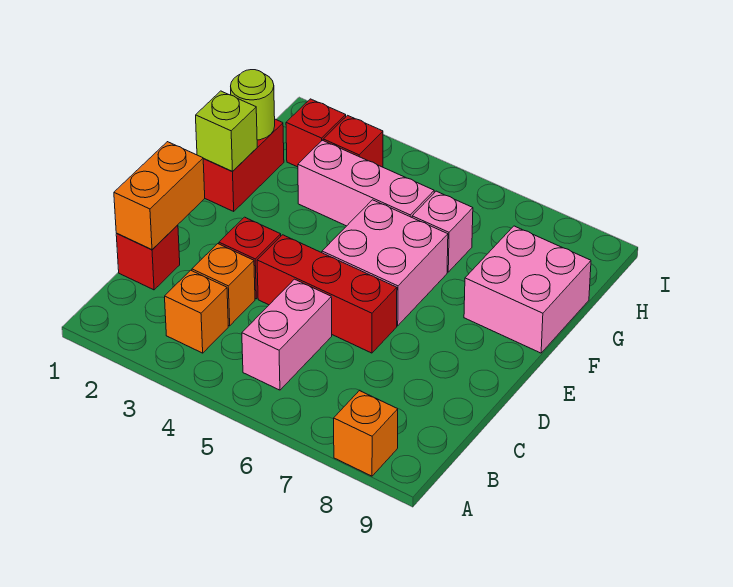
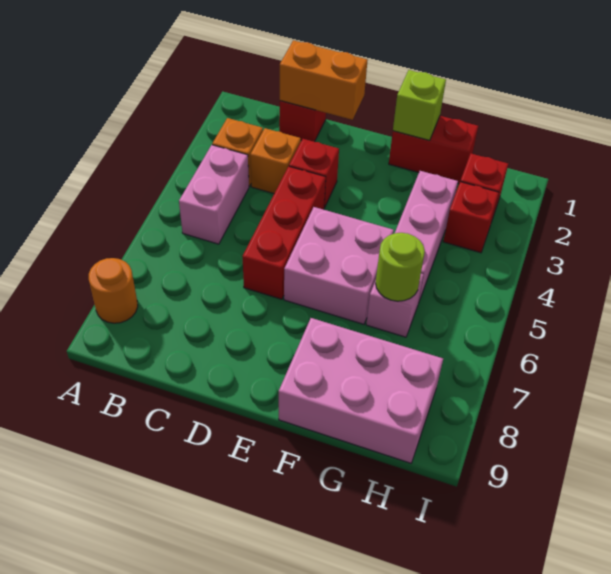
orange 1x1 brick [334,391,398,476] -> orange 1x1 round brick [89,258,138,323]
pink 1x2 brick [242,279,332,390] -> pink 1x2 brick turned to [179,145,249,244]
pink 2x2 brick [464,226,591,353] -> pink 2x3 brick [279,318,443,463]
lime 1x1 round brick [231,70,275,140] -> lime 1x1 round brick moved to [376,233,425,301]

